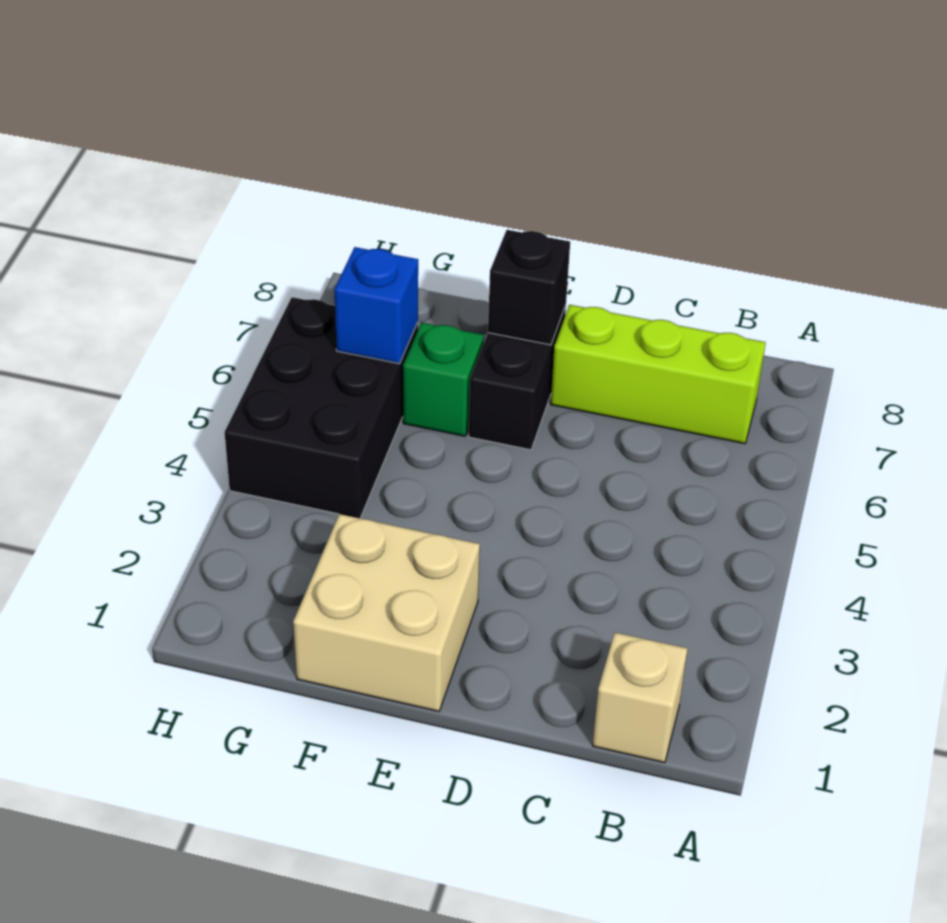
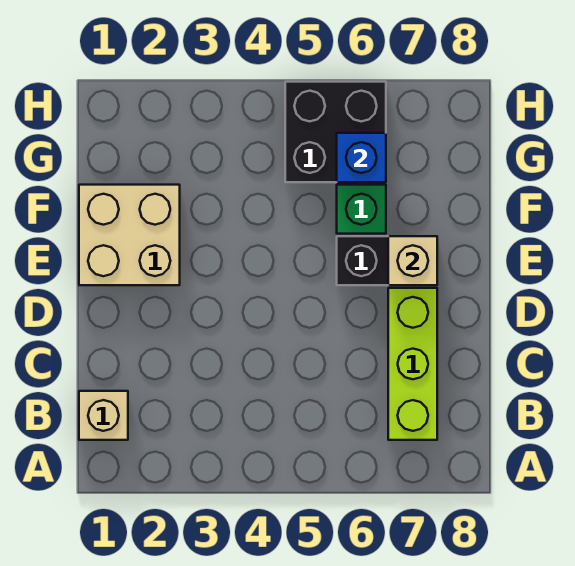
black 1x1 brick [488,230,570,345] -> tan 1x1 brick [388,236,437,285]
black 2x3 brick [225,297,418,518] -> black 2x2 brick [285,82,386,182]

